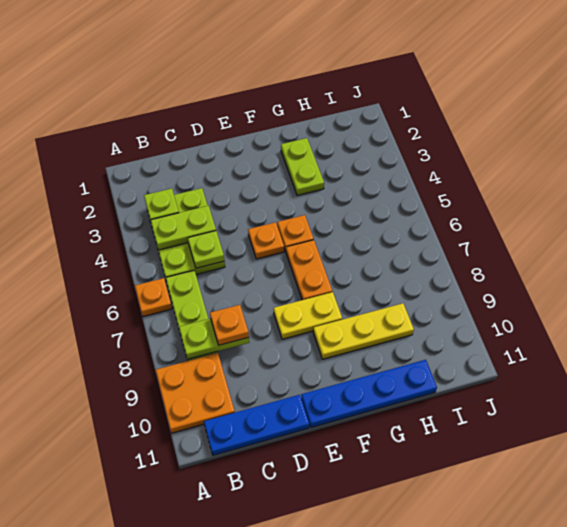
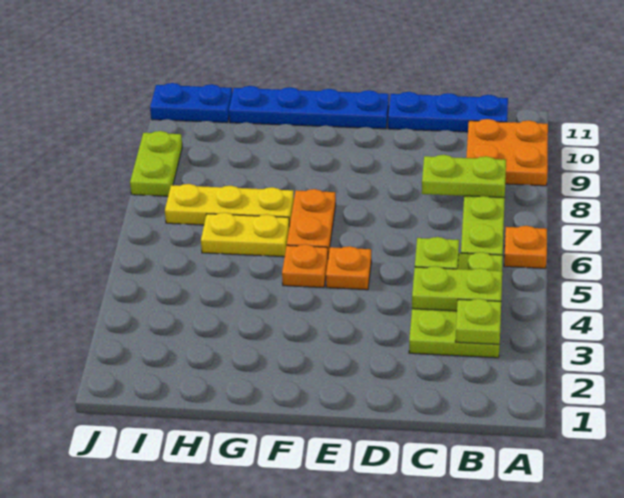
orange 1x1 plate [210,305,249,345] -> none
yellow 1x2 plate [274,292,342,339] -> yellow 1x2 plate moved to [201,213,289,257]
yellow 1x3 plate [313,303,414,359] -> yellow 1x3 plate moved to [165,184,294,227]
lime 1x2 plate [281,138,324,196] -> lime 1x2 plate moved to [130,131,182,196]
none -> blue 1x2 plate [150,83,232,123]

